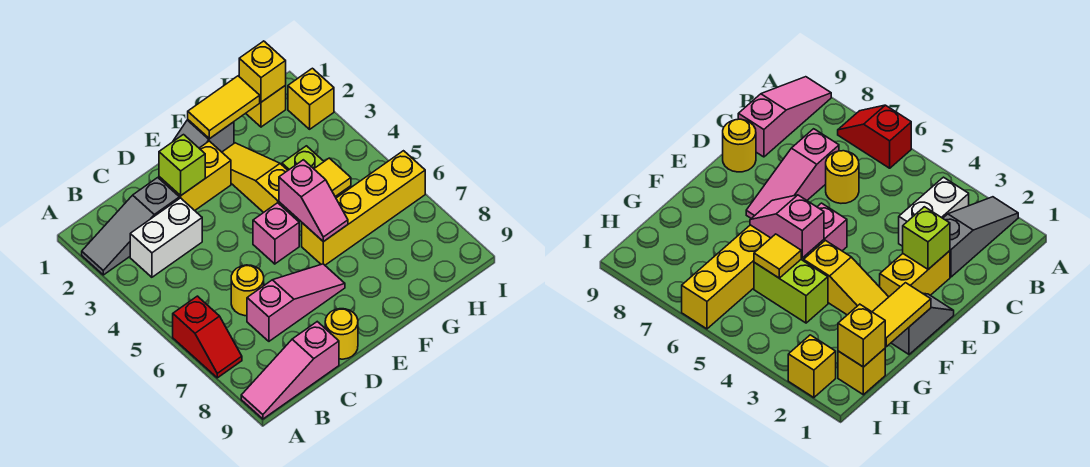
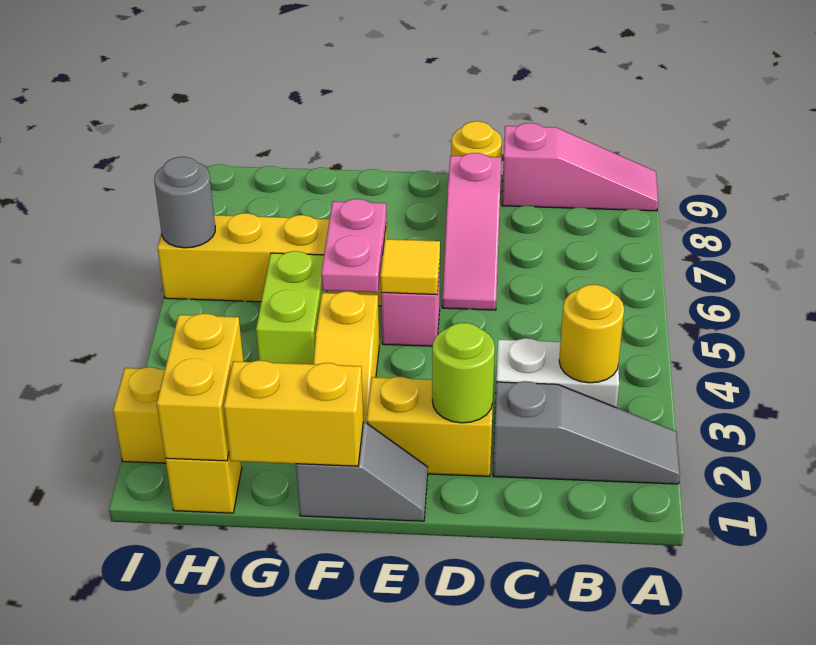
red 1x2 slope [173,296,242,378] -> none
yellow 1x1 round brick [231,265,264,316] -> yellow 1x1 round brick moved to [559,285,624,383]
pink 1x3 slope [247,264,345,341] -> pink 1x3 slope turned to [442,153,501,310]
lime 1x1 brick [159,135,205,196] -> lime 1x1 round brick [432,323,495,423]
yellow 1x2 tile [188,76,260,139] -> yellow 1x2 brick [224,360,363,466]
pink 1x2 slope [279,160,348,242] -> pink 1x2 plate [321,199,386,292]
yellow 1x1 tile [314,158,351,197] -> yellow 1x1 tile moved to [381,239,440,295]
yellow 1x1 brick [239,41,286,102] -> yellow 1x2 brick [157,313,243,461]
none -> grey 1x1 round brick [154,157,215,248]

